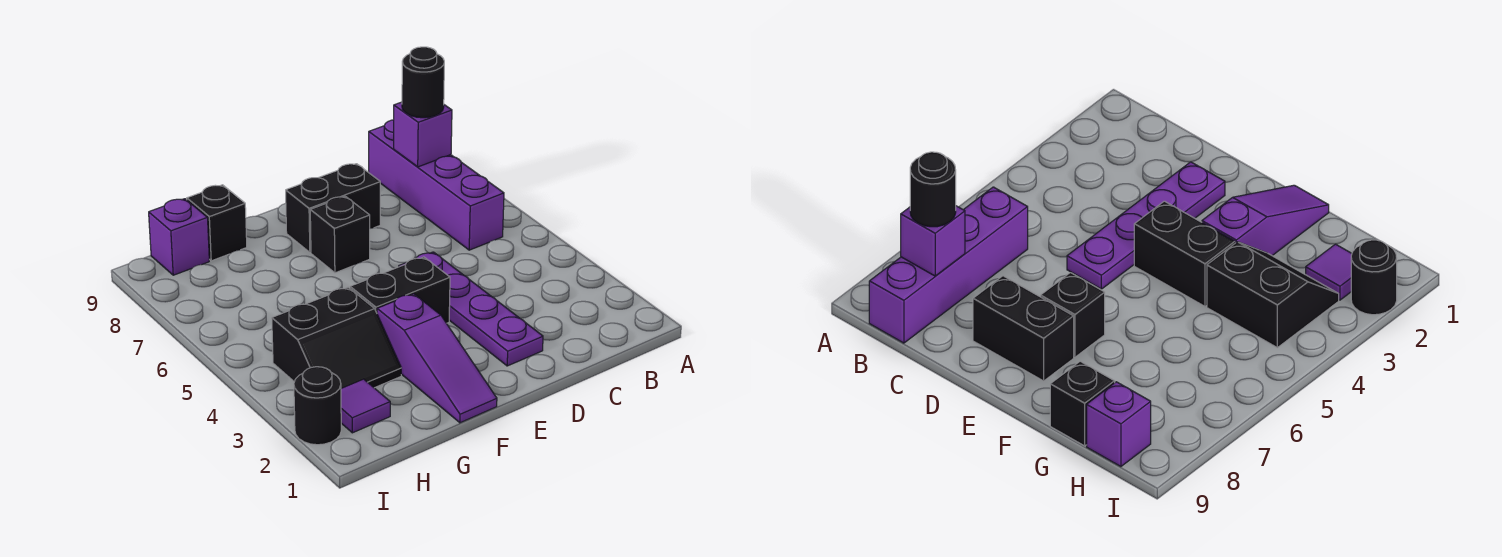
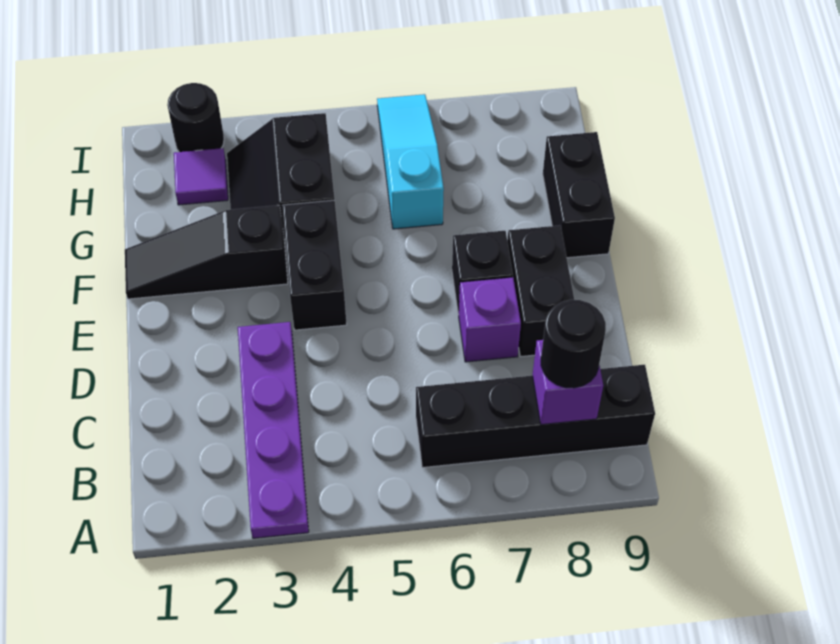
purple 1x4 brick [369,120,504,250] -> black 1x4 brick [416,365,655,468]
purple 1x4 plate [399,252,543,366] -> purple 1x4 plate turned to [238,322,309,538]
purple 1x3 slope [377,294,497,423] -> black 1x3 slope [125,205,288,299]
none -> cyan 1x3 slope [377,94,444,229]
black 1x1 brick [187,185,247,261] -> black 1x2 brick [543,132,615,258]
purple 1x1 brick [149,199,209,275] -> purple 1x1 brick moved to [459,277,521,362]

